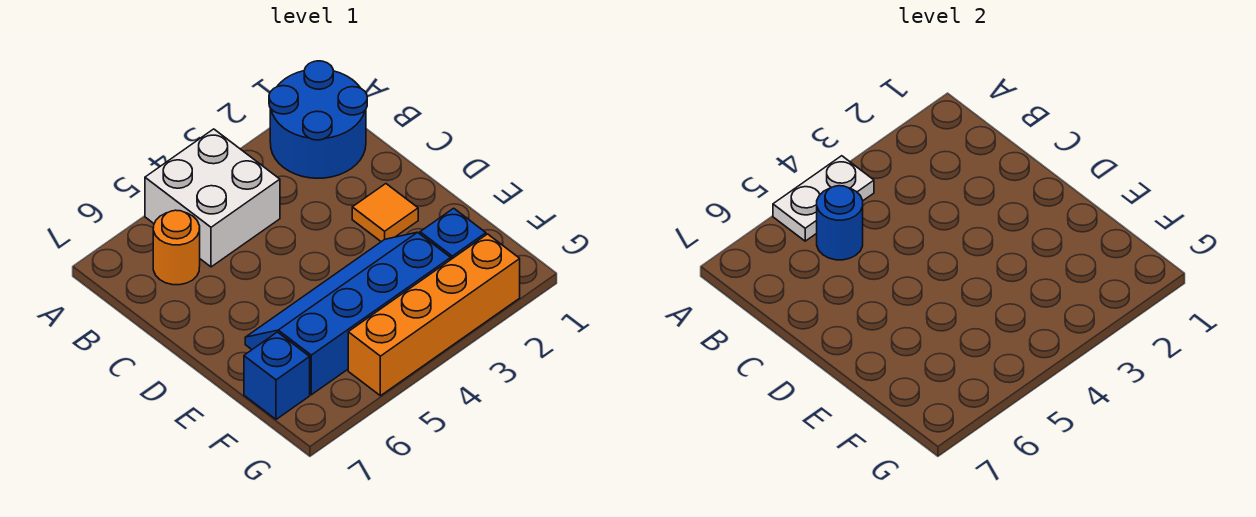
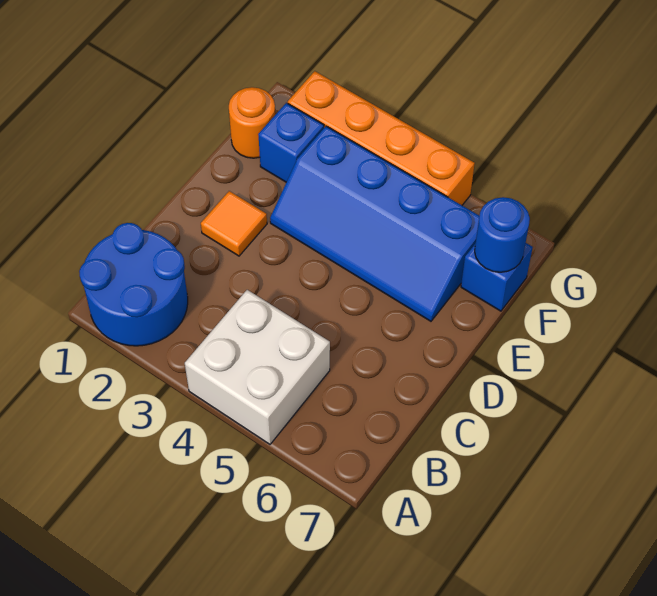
white 1x2 plate [773,156,874,241] -> none
blue 1x1 round brick [817,186,863,260] -> blue 1x1 round brick moved to [475,197,530,272]
orange 1x1 round brick [153,210,200,285] -> orange 1x1 round brick moved to [229,87,275,158]

